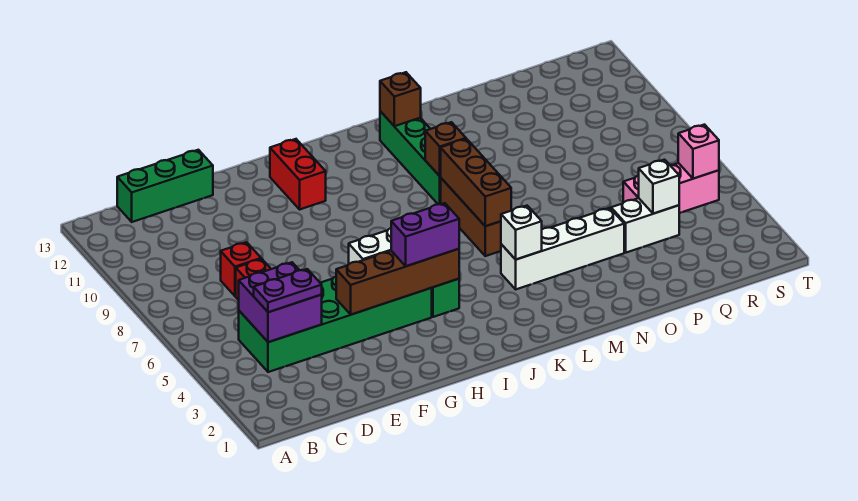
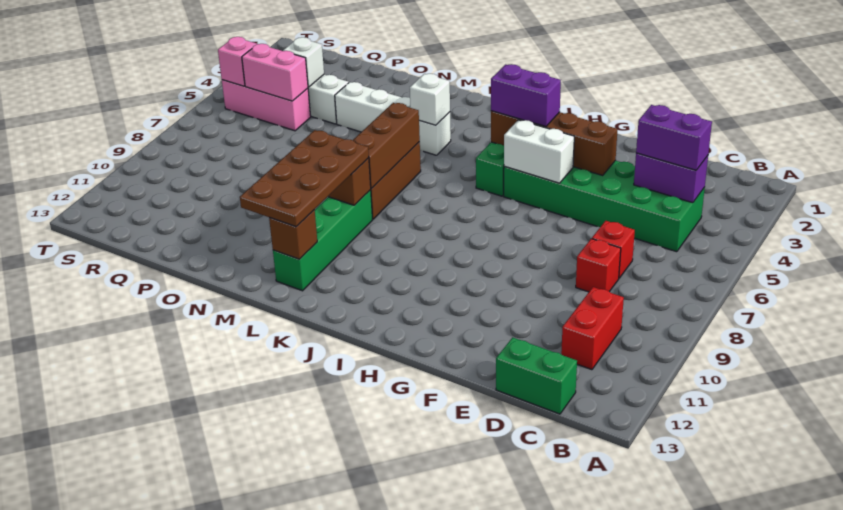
purple 2x2 brick [239,262,322,342] -> purple 1x2 brick [634,153,708,203]
purple 1x2 plate [254,269,322,312] -> purple 1x2 brick [636,105,712,170]
green 1x3 brick [117,150,213,222] -> green 1x2 brick [496,337,577,414]
red 1x2 brick [270,139,326,209] -> red 1x2 brick moved to [561,287,624,370]
none -> brown 2x4 plate [240,130,369,227]
none -> pink 1x2 brick [242,44,308,101]

